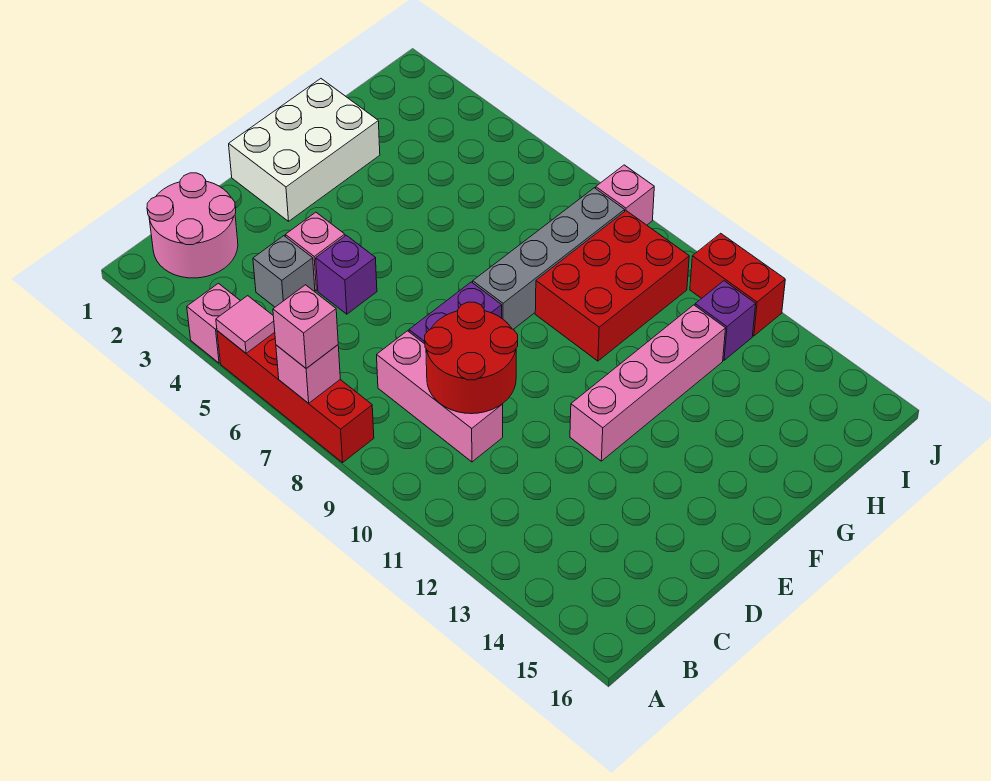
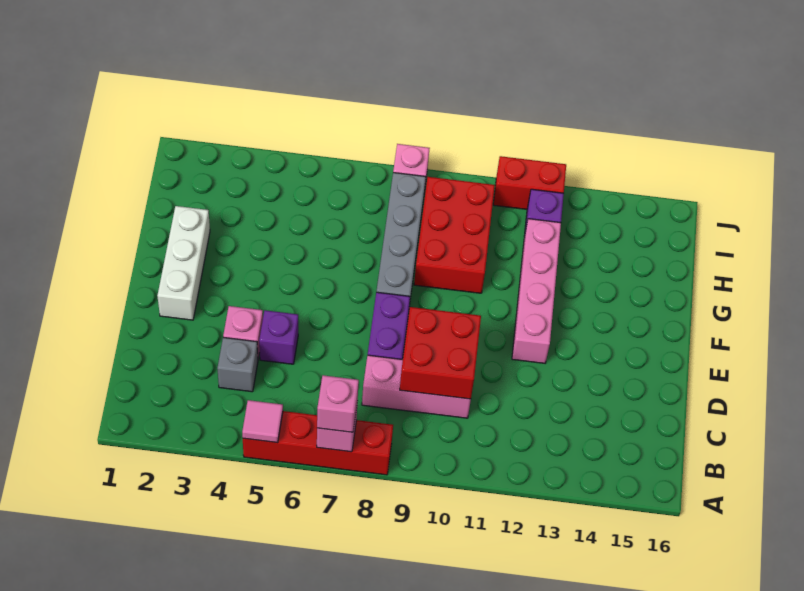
pink 1x1 brick [187,283,240,363] -> none
pink 2x2 round brick [147,173,238,278] -> none
red 2x2 round brick [425,302,518,414] -> red 2x2 brick [400,307,481,399]
white 2x3 brick [229,79,380,221] -> white 1x3 brick [157,206,210,320]

